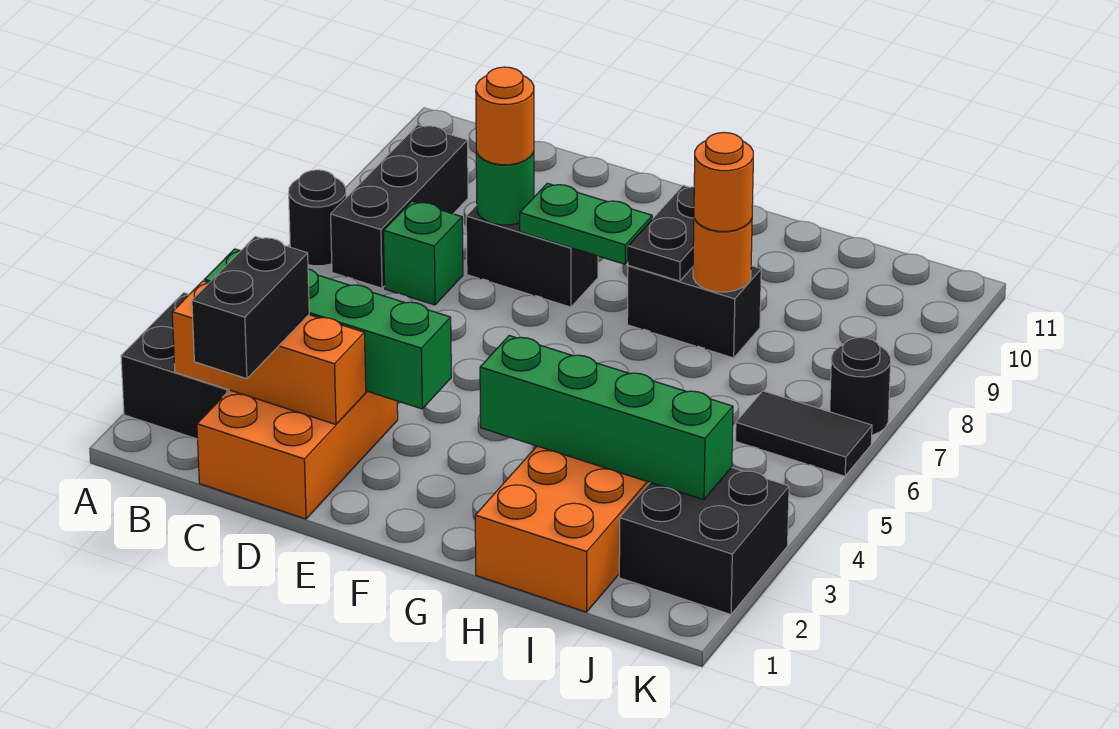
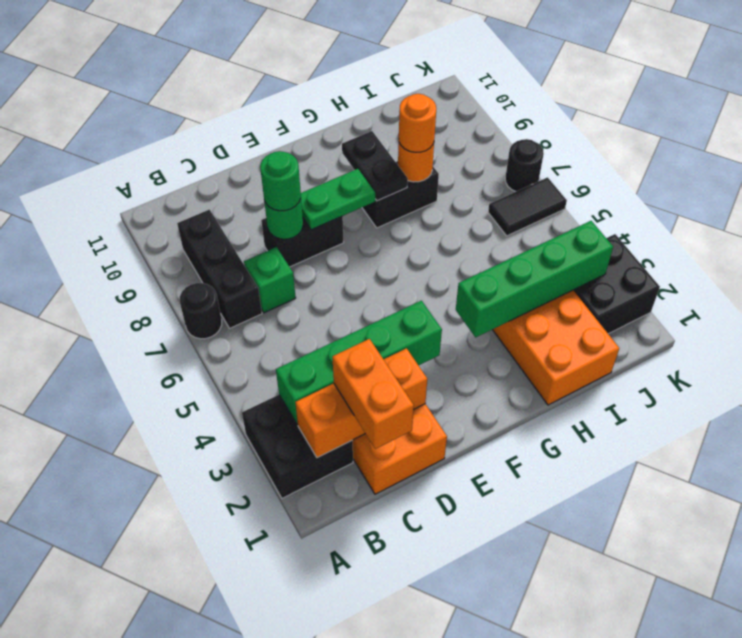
black 1x2 brick [192,236,309,379] -> orange 1x2 brick [332,339,414,449]
orange 1x1 round brick [476,67,534,165] -> green 1x1 round brick [260,151,301,211]

